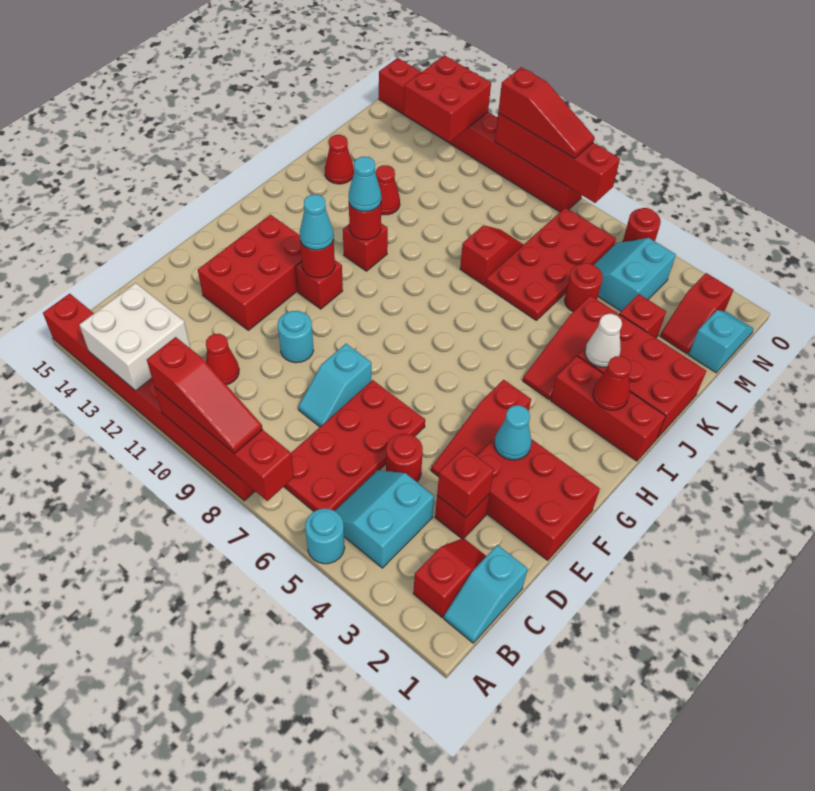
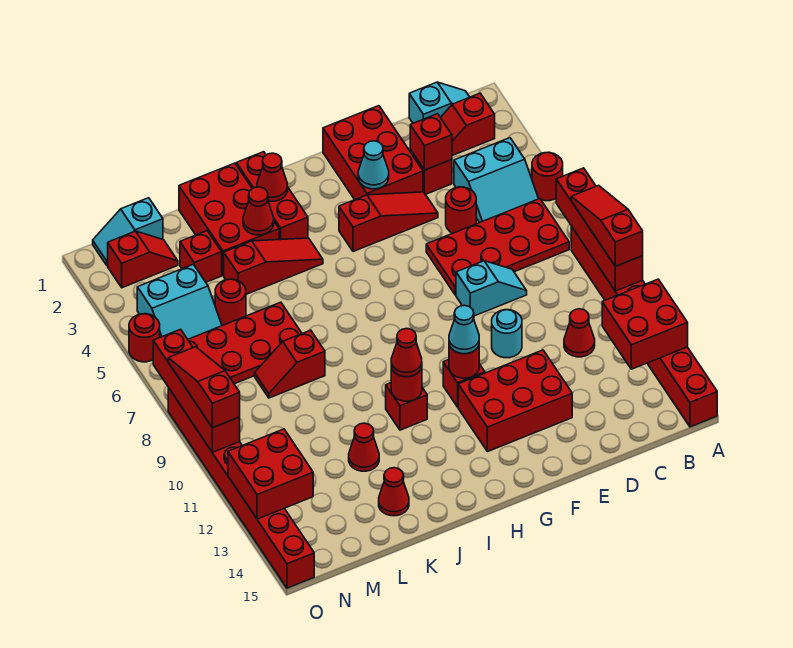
cyan 1x1 round brick [305,509,345,564] -> red 1x1 round brick [532,152,563,201]
white 2x2 brick [79,283,190,391] -> red 2x2 brick [602,279,688,369]
cyan 1x1 cone [349,157,381,211] -> red 1x1 cone [391,329,422,377]
white 1x1 cone [585,314,622,367] -> red 1x1 cone [243,187,274,235]

